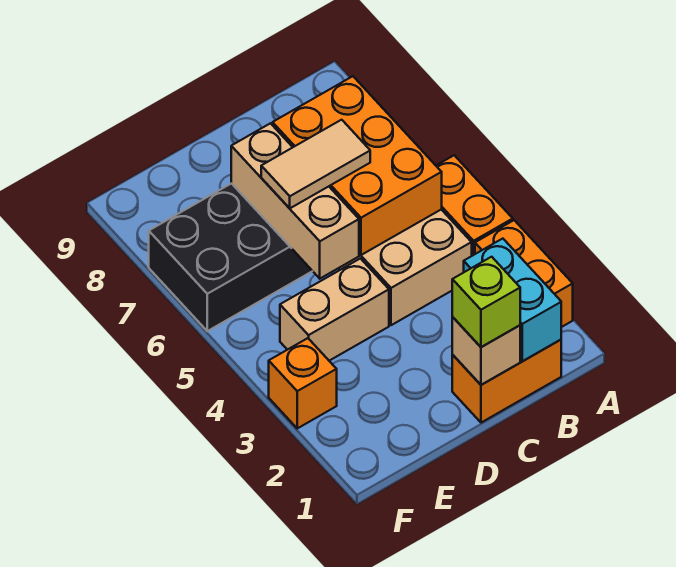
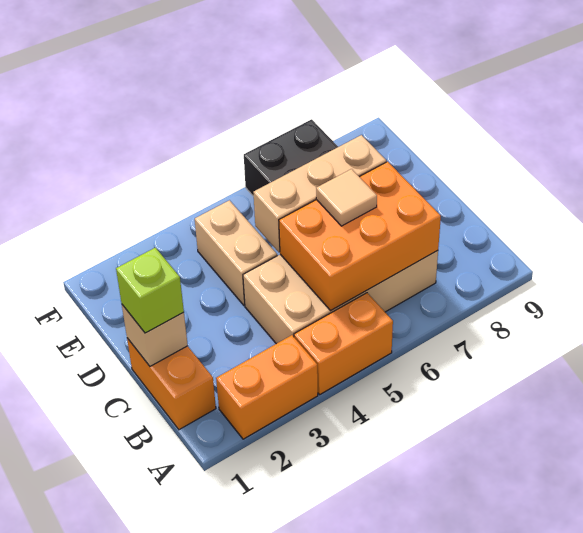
cyan 1x2 brick [464,239,561,361] -> none
tan 1x2 tile [261,120,370,208] -> tan 1x1 tile [316,169,377,226]
orange 1x1 brick [269,338,337,428] -> none

